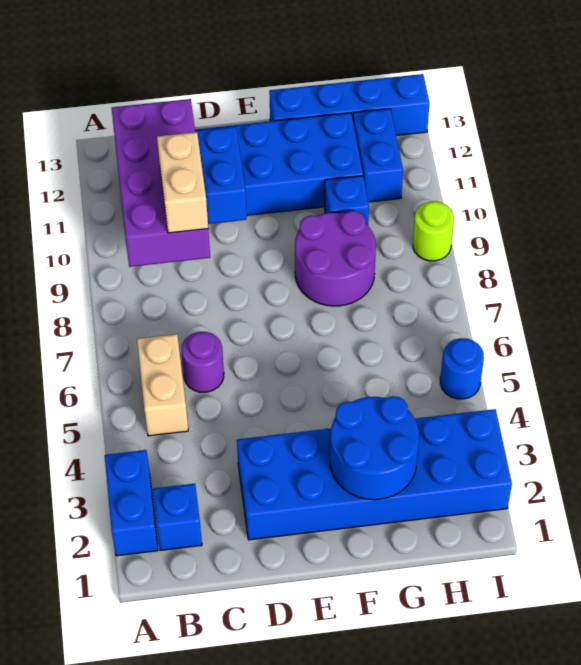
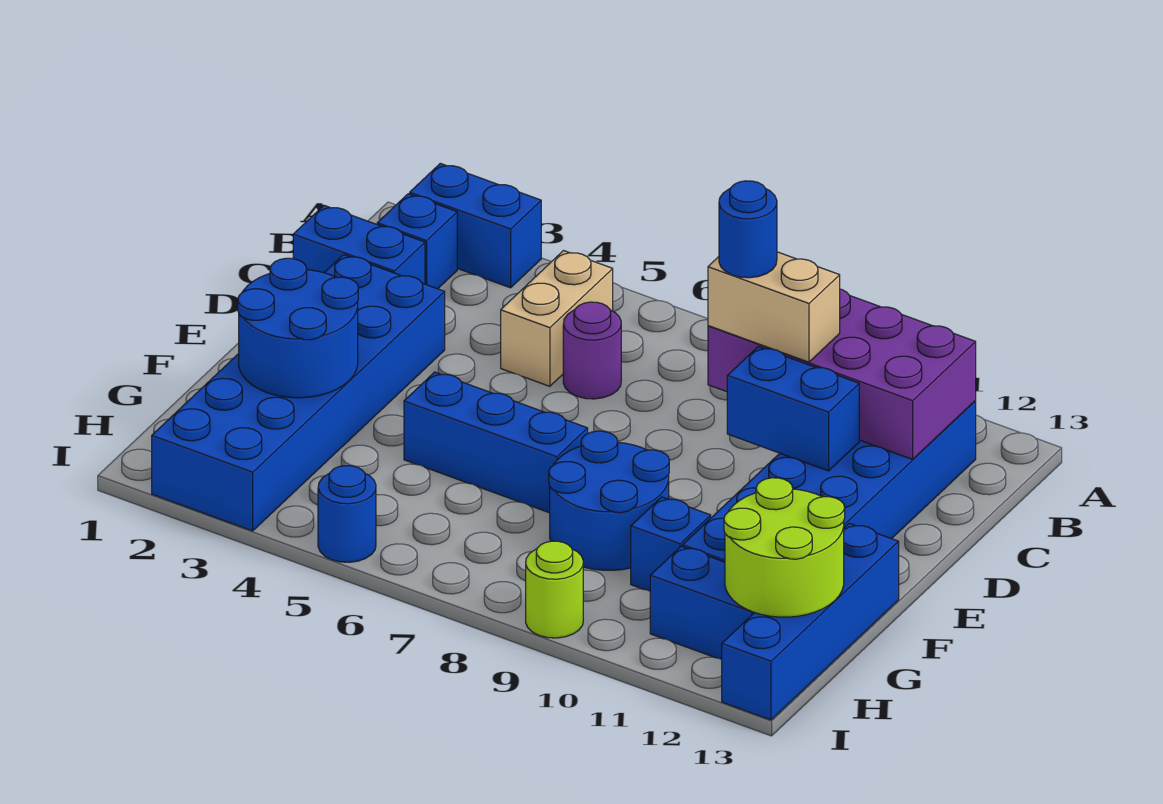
tan 1x2 brick [137,334,188,436] -> tan 1x2 brick turned to [501,251,613,386]
none -> blue 1x2 brick [293,205,425,284]
none -> blue 1x1 round brick [719,181,777,278]
none -> blue 1x3 brick [404,372,588,513]
purple 2x2 round brick [295,211,376,306] -> blue 2x2 round brick [549,431,669,570]
none -> lime 2x2 round brick [724,478,845,617]

